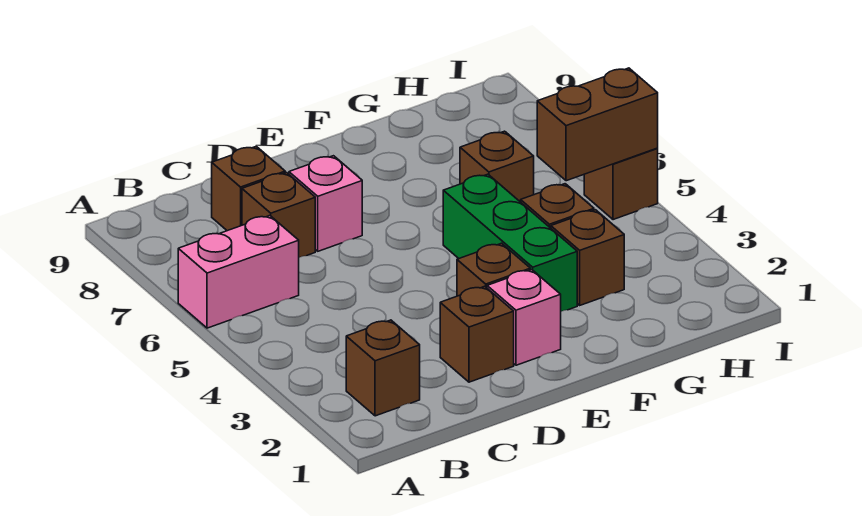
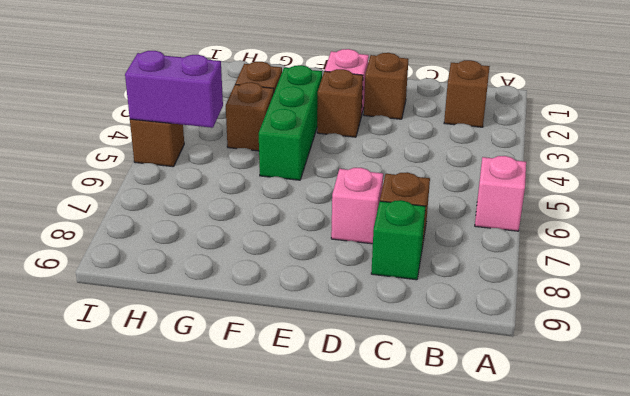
pink 1x2 brick [178,216,299,328] -> pink 1x1 brick [475,156,526,231]
brown 1x1 brick [212,146,285,231] -> green 1x1 brick [371,200,426,280]
brown 1x1 brick [460,131,534,202] -> none
brown 1x2 brick [537,68,658,181] -> purple 1x2 brick [125,51,223,128]

